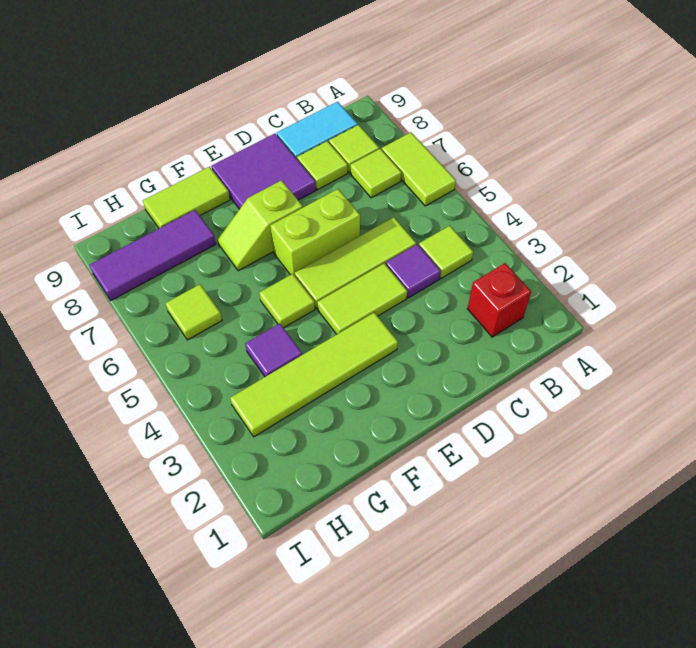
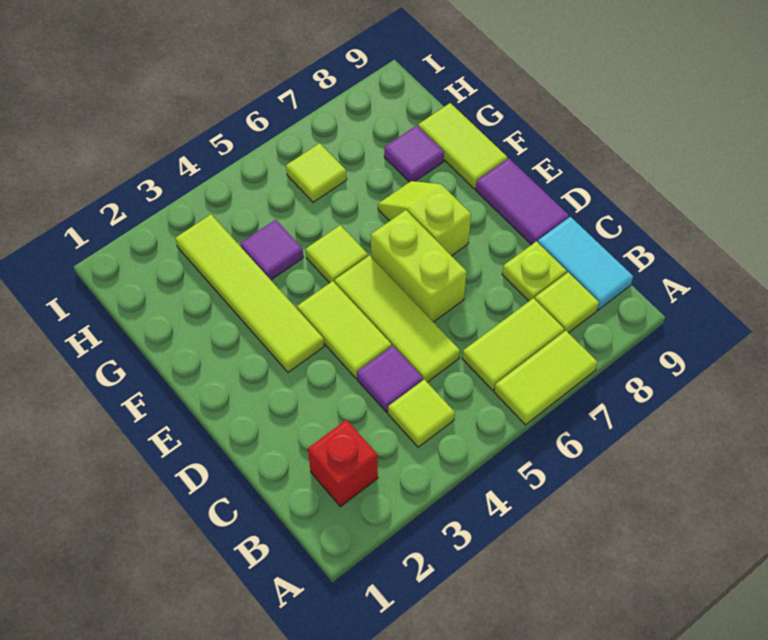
lime 1x1 tile [350,149,402,198] -> lime 1x2 tile [462,298,564,390]
lime 1x1 tile [297,141,348,190] -> lime 1x1 plate [502,241,567,301]
purple 2x2 tile [211,134,316,209] -> purple 1x2 tile [476,159,569,245]
purple 1x3 tile [89,210,216,300] -> purple 1x1 tile [384,125,444,182]

